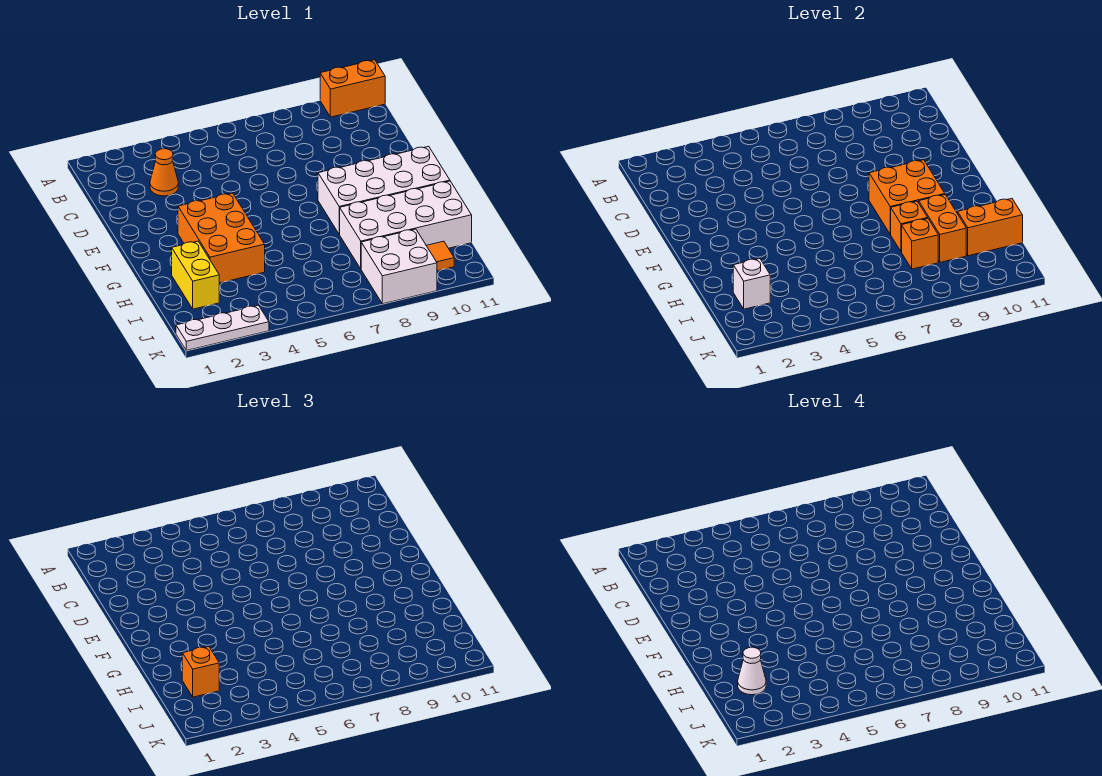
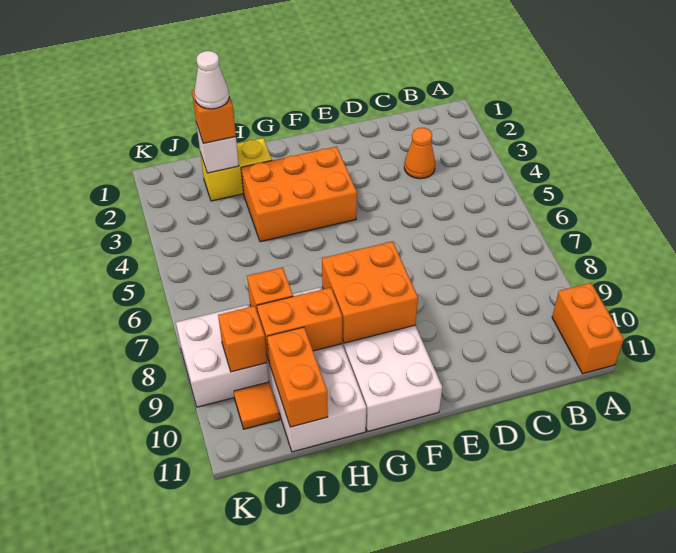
orange 1x1 brick [890,201,928,252] -> orange 1x1 brick moved to [218,306,267,372]
white 1x3 plate [176,305,269,351] -> none

